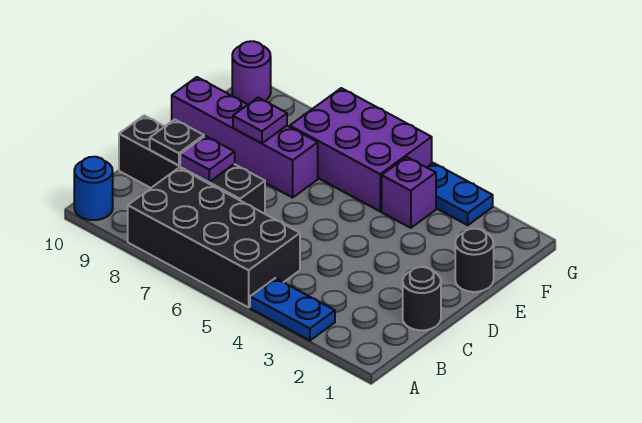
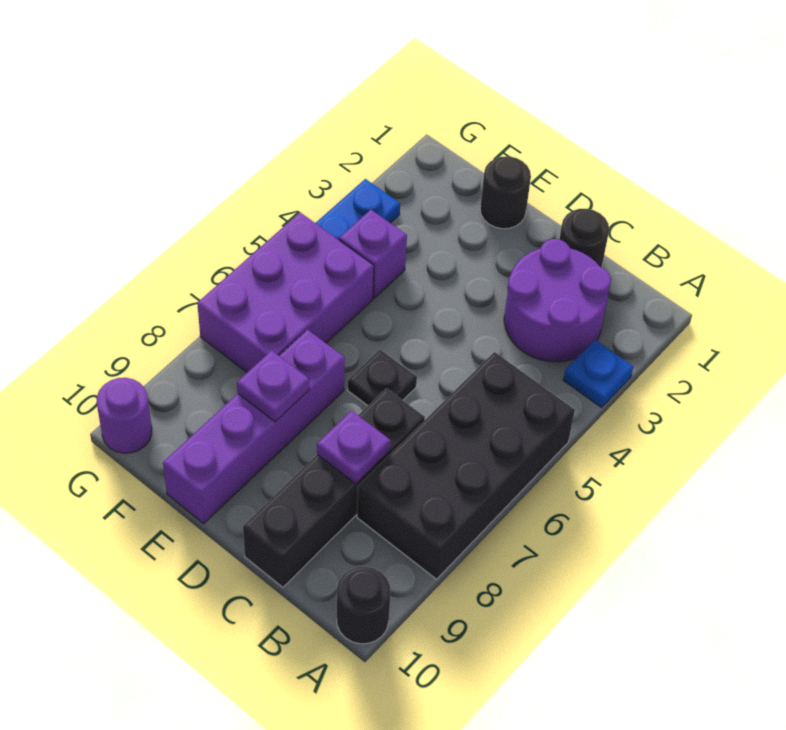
blue 1x2 plate [250,278,335,341] -> blue 1x1 plate [563,340,633,408]
blue 1x1 round brick [74,157,113,220] -> black 1x1 round brick [337,566,391,644]
none -> purple 2x2 round brick [504,239,611,362]
black 1x1 plate [150,119,204,165] -> black 1x1 plate moved to [348,350,417,406]

